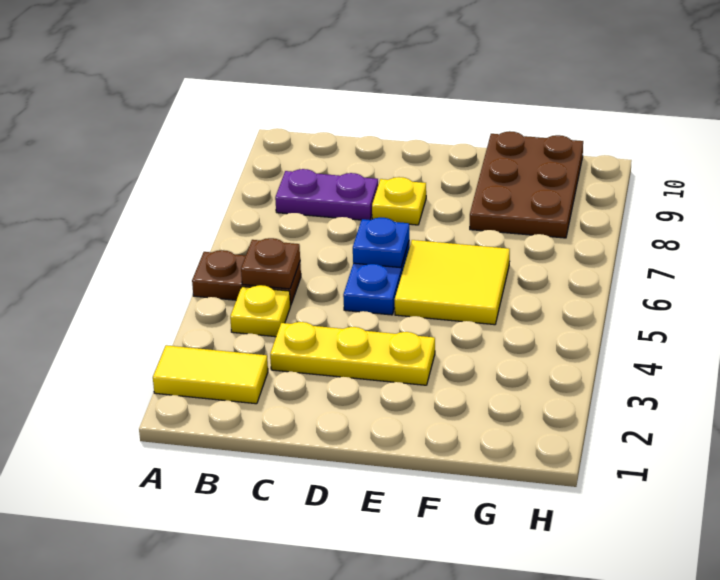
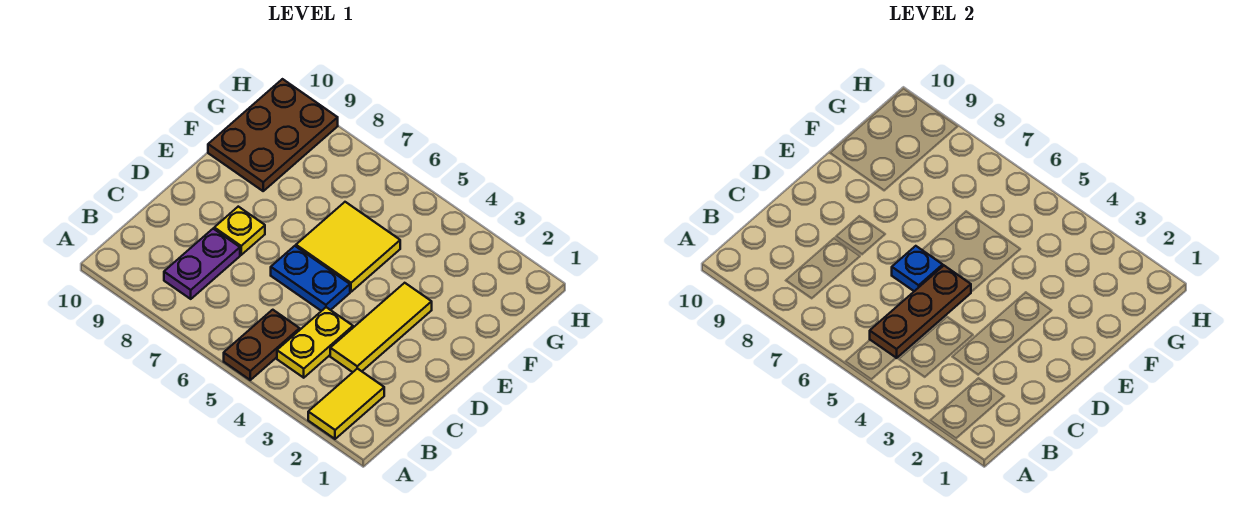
yellow 1x1 plate [230,285,291,337] -> yellow 1x2 plate [277,307,353,378]
brown 1x1 plate [241,238,300,289] -> brown 1x3 plate [870,266,971,358]
yellow 1x3 plate [270,322,435,385] -> yellow 1x3 tile [330,283,432,372]
brown 2x3 plate [470,131,583,238] -> brown 2x3 plate turned to [208,79,338,191]

